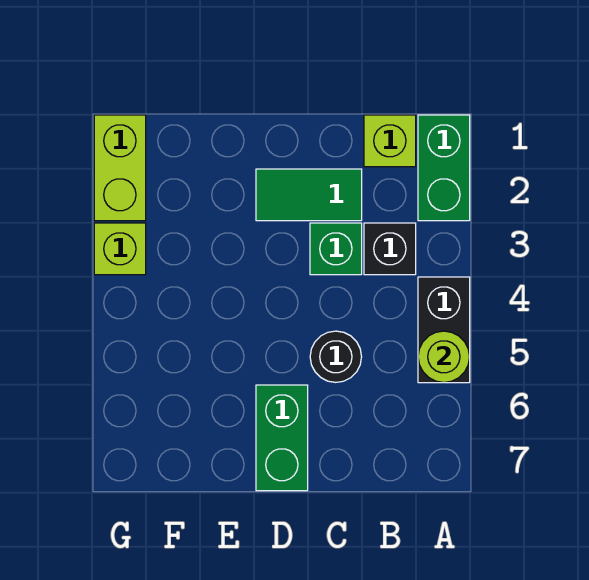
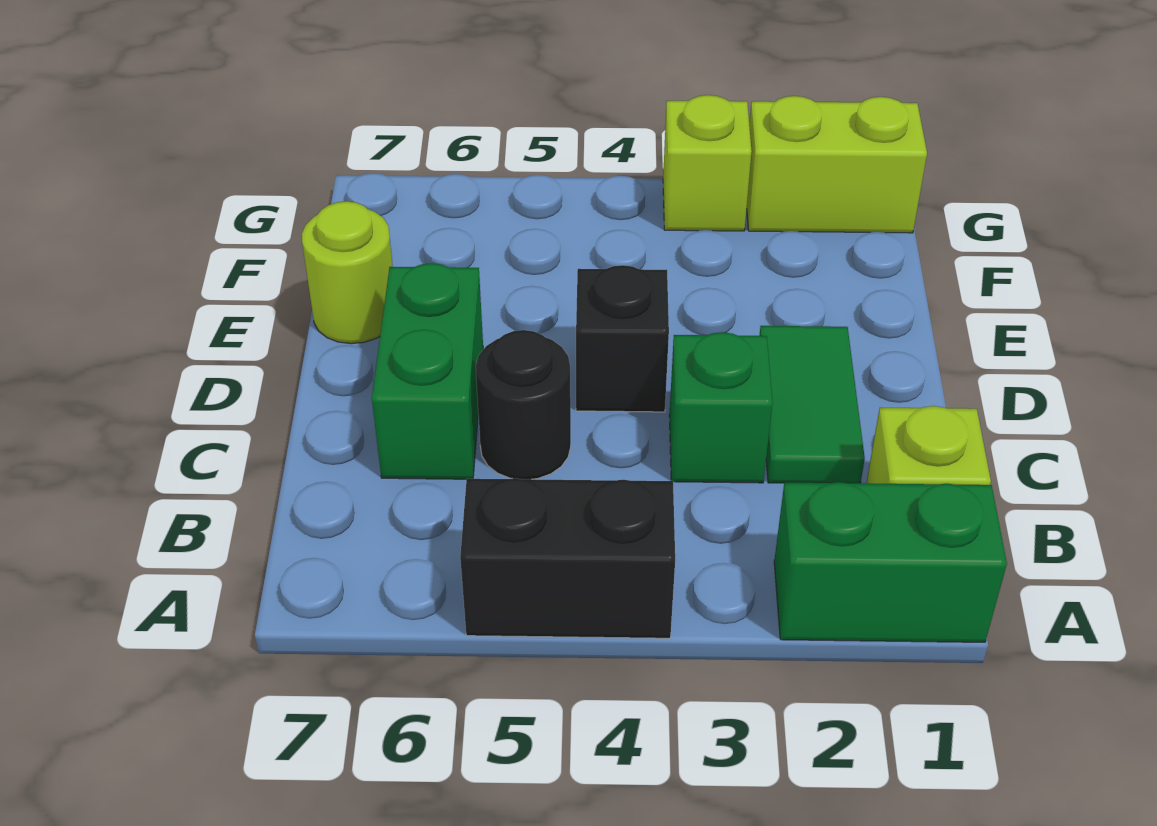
lime 1x1 round brick [418,331,470,383] -> lime 1x1 round brick moved to [302,201,393,344]
black 1x1 brick [364,223,416,275] -> black 1x1 brick moved to [576,265,669,412]
green 1x2 brick [256,385,308,491] -> green 1x2 brick turned to [372,263,483,479]

